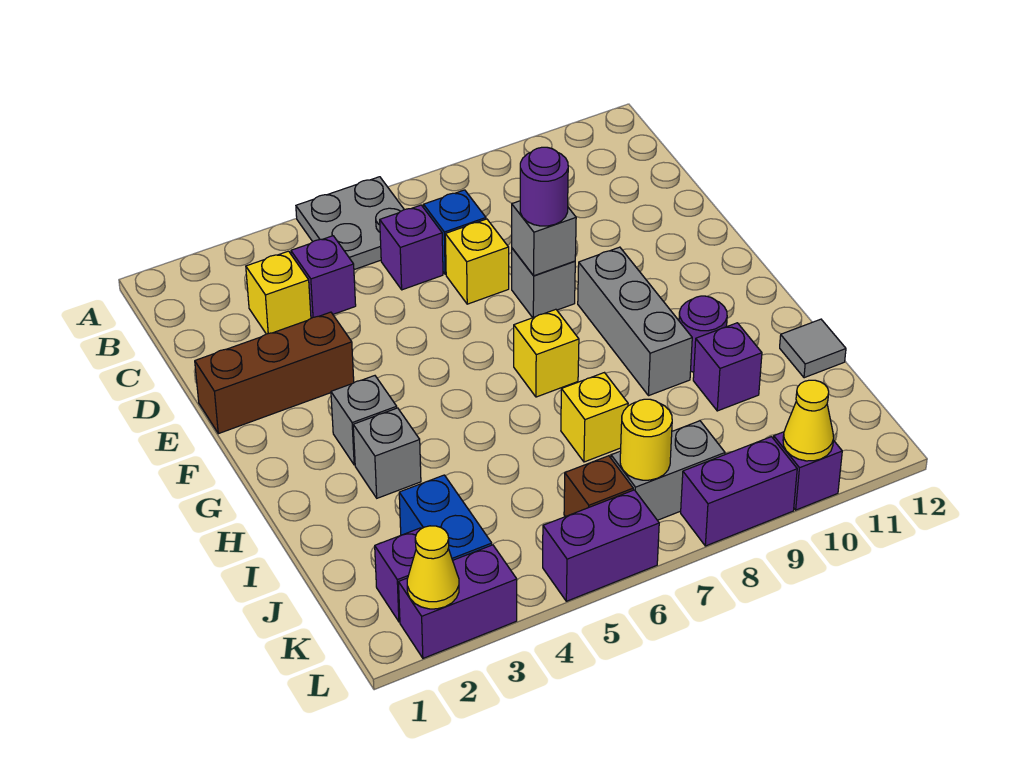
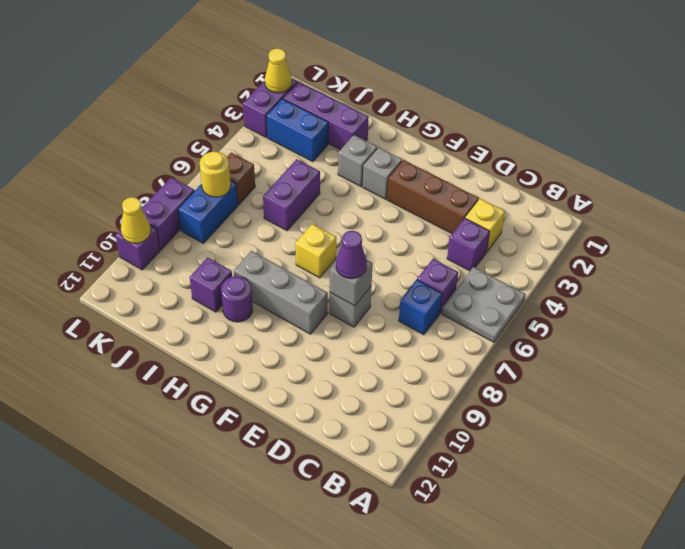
yellow 1x1 brick [445,219,509,304] -> none
brown 1x3 brick [195,312,354,434] -> brown 1x3 brick turned to [387,160,479,234]
purple 1x1 round brick [520,147,568,226] -> purple 1x1 cone [336,231,367,279]
yellow 1x1 brick [561,373,628,462] -> none
grey 1x1 tile [780,319,846,378] -> none
purple 1x1 brick [375,528,421,622] -> purple 1x3 brick [283,81,369,150]
grey 1x2 brick [611,421,725,520] -> blue 1x2 brick [178,180,238,243]
purple 1x2 brick [543,490,659,601] -> purple 1x2 brick moved to [263,159,320,231]

